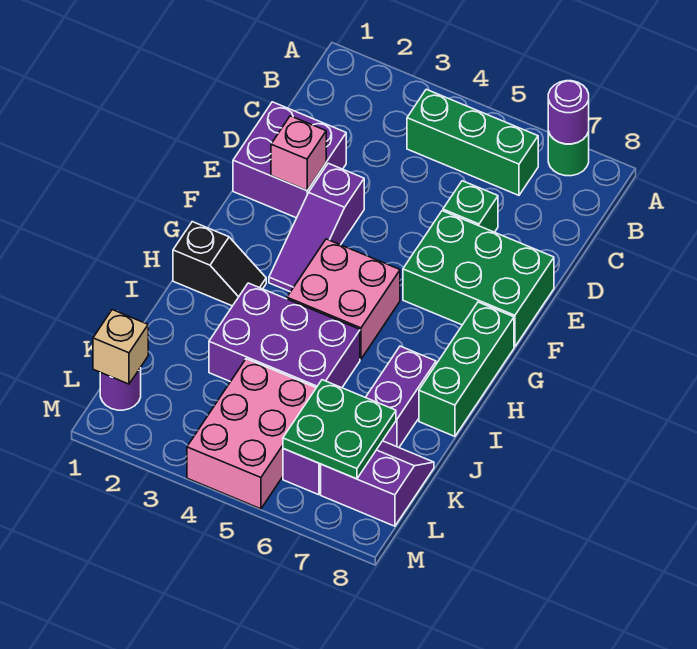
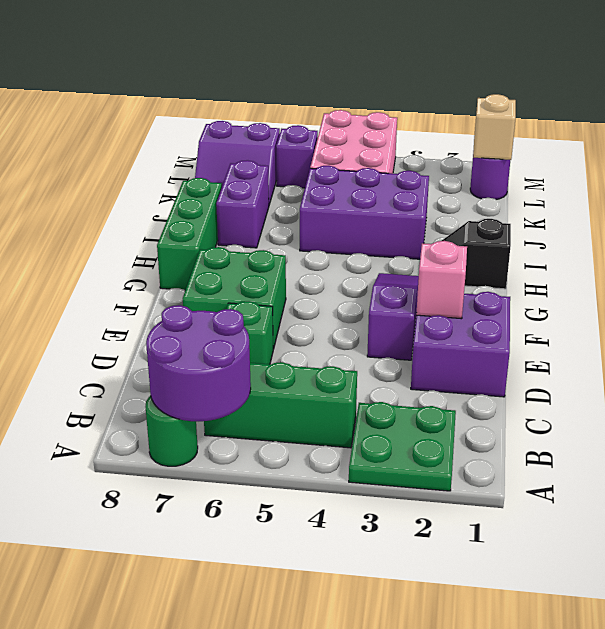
purple 1x1 round brick [548,81,589,144] -> purple 2x2 round brick [146,305,251,421]
green 2x3 brick [403,211,554,347] -> green 2x2 brick [183,247,286,349]
pink 2x2 brick [287,239,400,359] -> none
green 2x2 plate [283,380,396,479] -> green 2x2 plate moved to [349,402,456,491]

